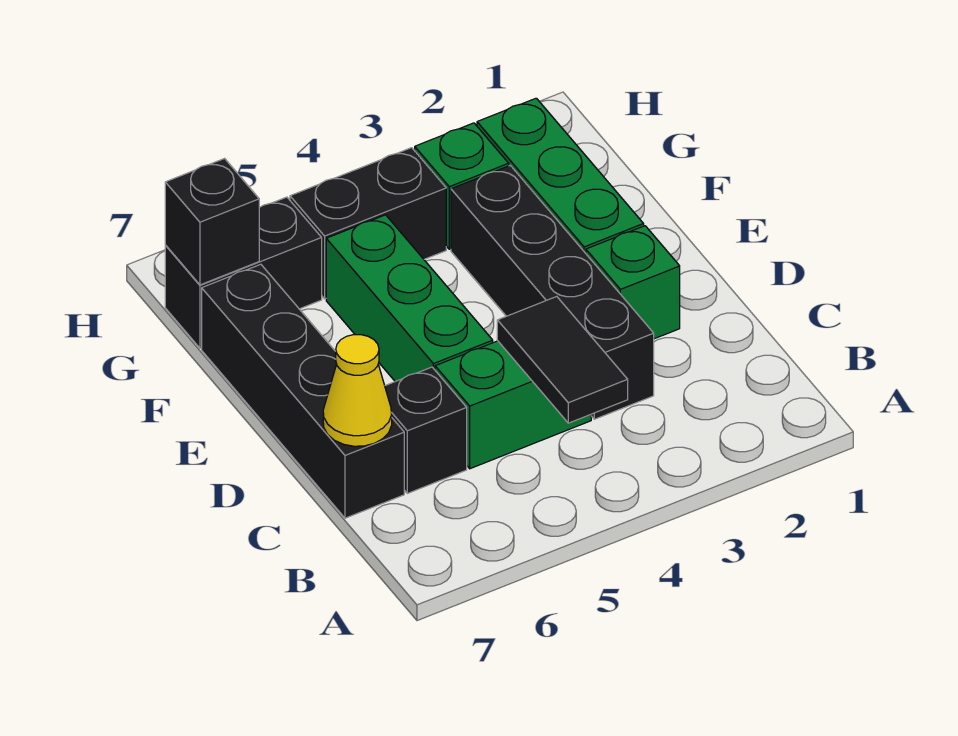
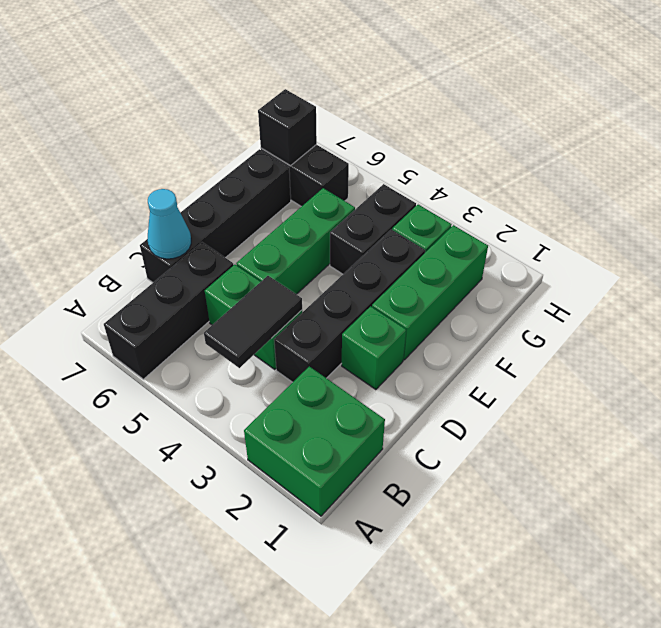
none -> green 2x2 brick [244,366,385,516]
black 1x1 brick [385,367,467,493] -> black 1x3 brick [104,242,233,379]
yellow 1x1 cone [323,335,392,446] -> cyan 1x1 cone [147,189,191,259]
black 1x2 brick [290,148,446,299] -> black 1x2 brick turned to [330,184,416,274]

